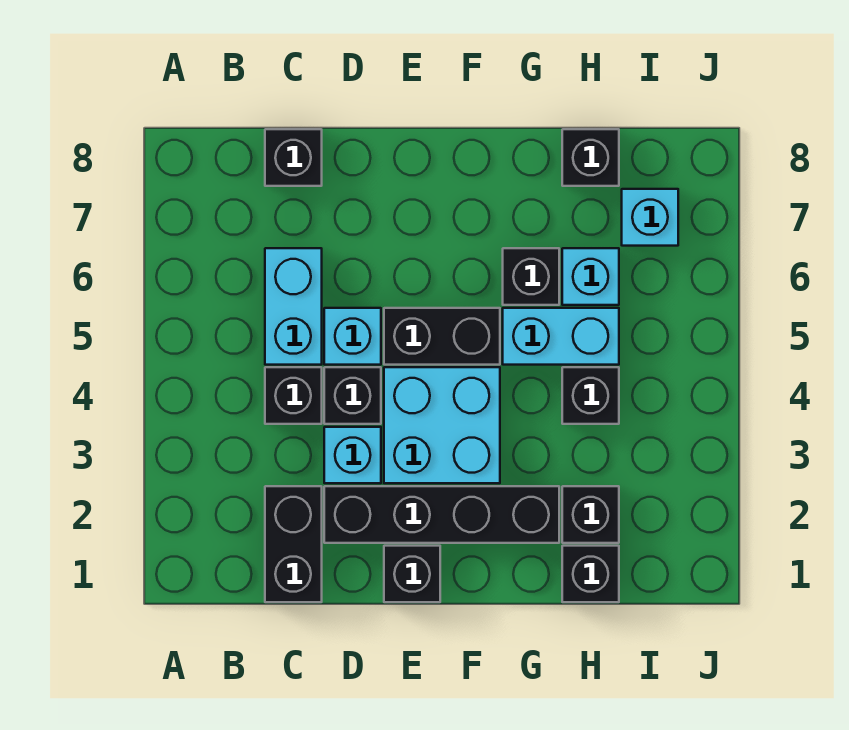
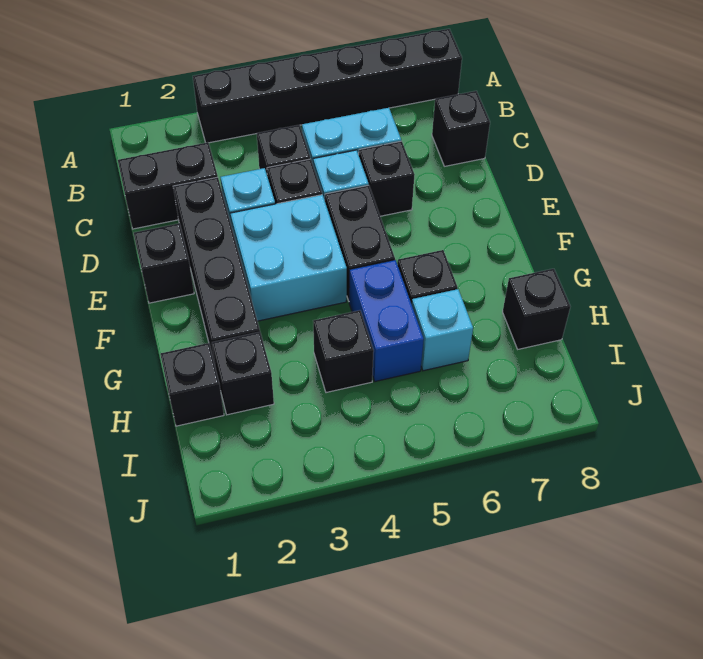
none -> black 1x6 brick [193,29,462,143]
none -> black 1x1 brick [359,141,415,216]
cyan 1x2 brick [503,308,619,365] -> blue 1x2 brick [349,260,424,382]
cyan 1x1 brick [622,189,678,246] -> none

